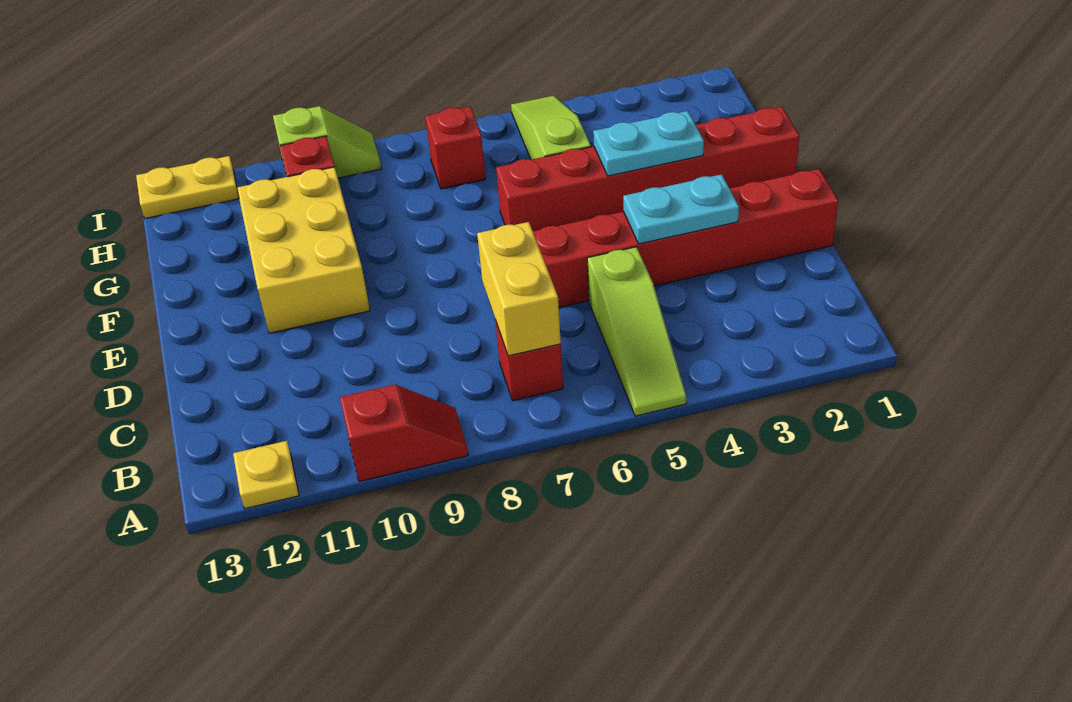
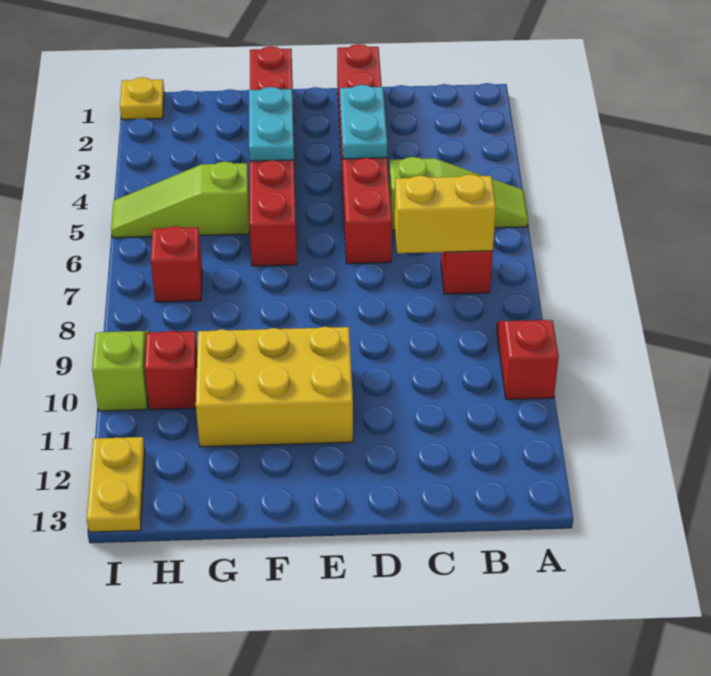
yellow 1x1 plate [233,441,299,509] -> yellow 1x1 plate moved to [120,77,164,120]

